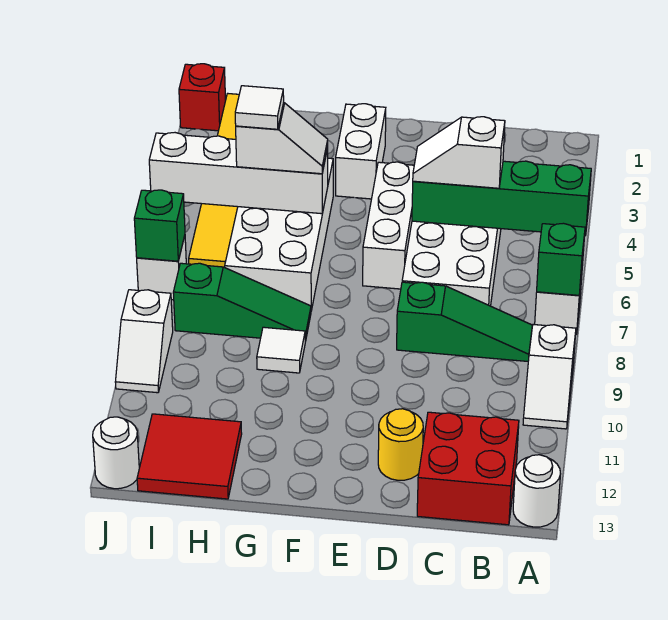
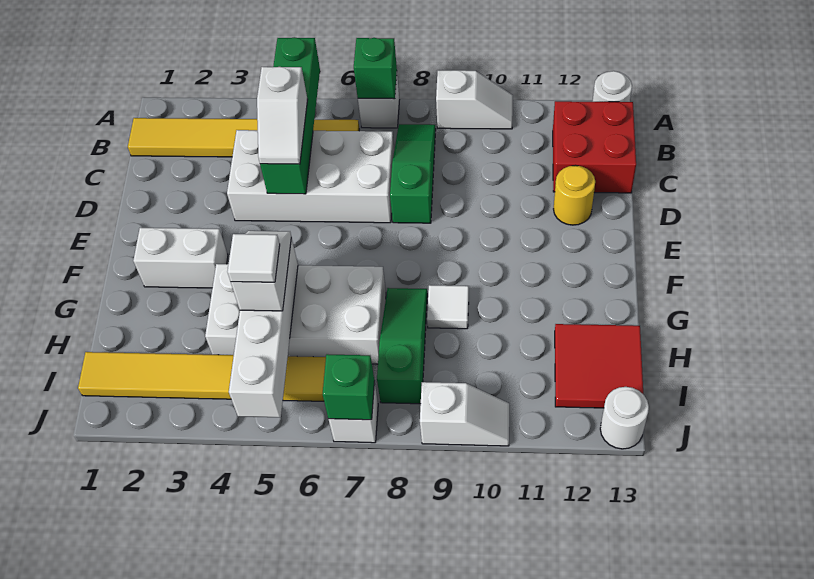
none -> yellow 1x6 tile [128,118,359,157]
white 1x3 brick [363,162,414,289] -> none
red 1x1 brick [179,64,226,131] -> none

